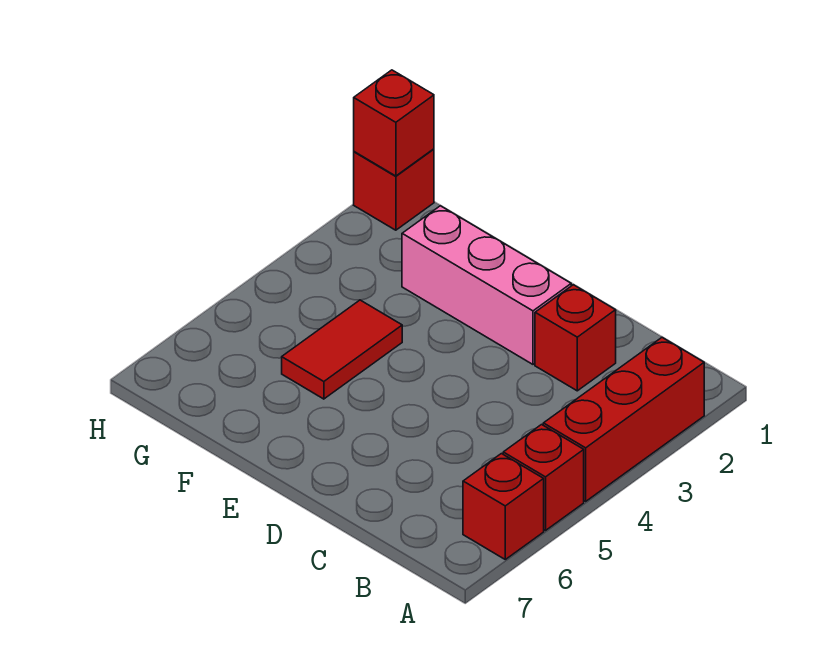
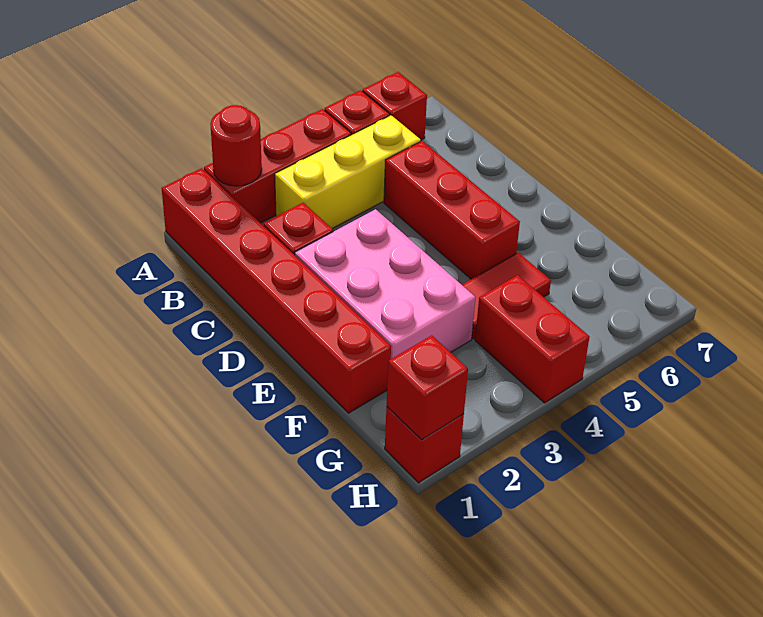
none -> red 1x6 brick [162,168,391,413]
none -> red 1x1 round brick [210,105,262,186]
none -> yellow 1x3 brick [275,115,421,229]
none -> red 1x3 brick [384,141,520,279]
pink 1x3 brick [402,206,571,364] -> pink 2x3 brick [295,209,475,359]
none -> red 1x2 brick [475,275,589,403]

